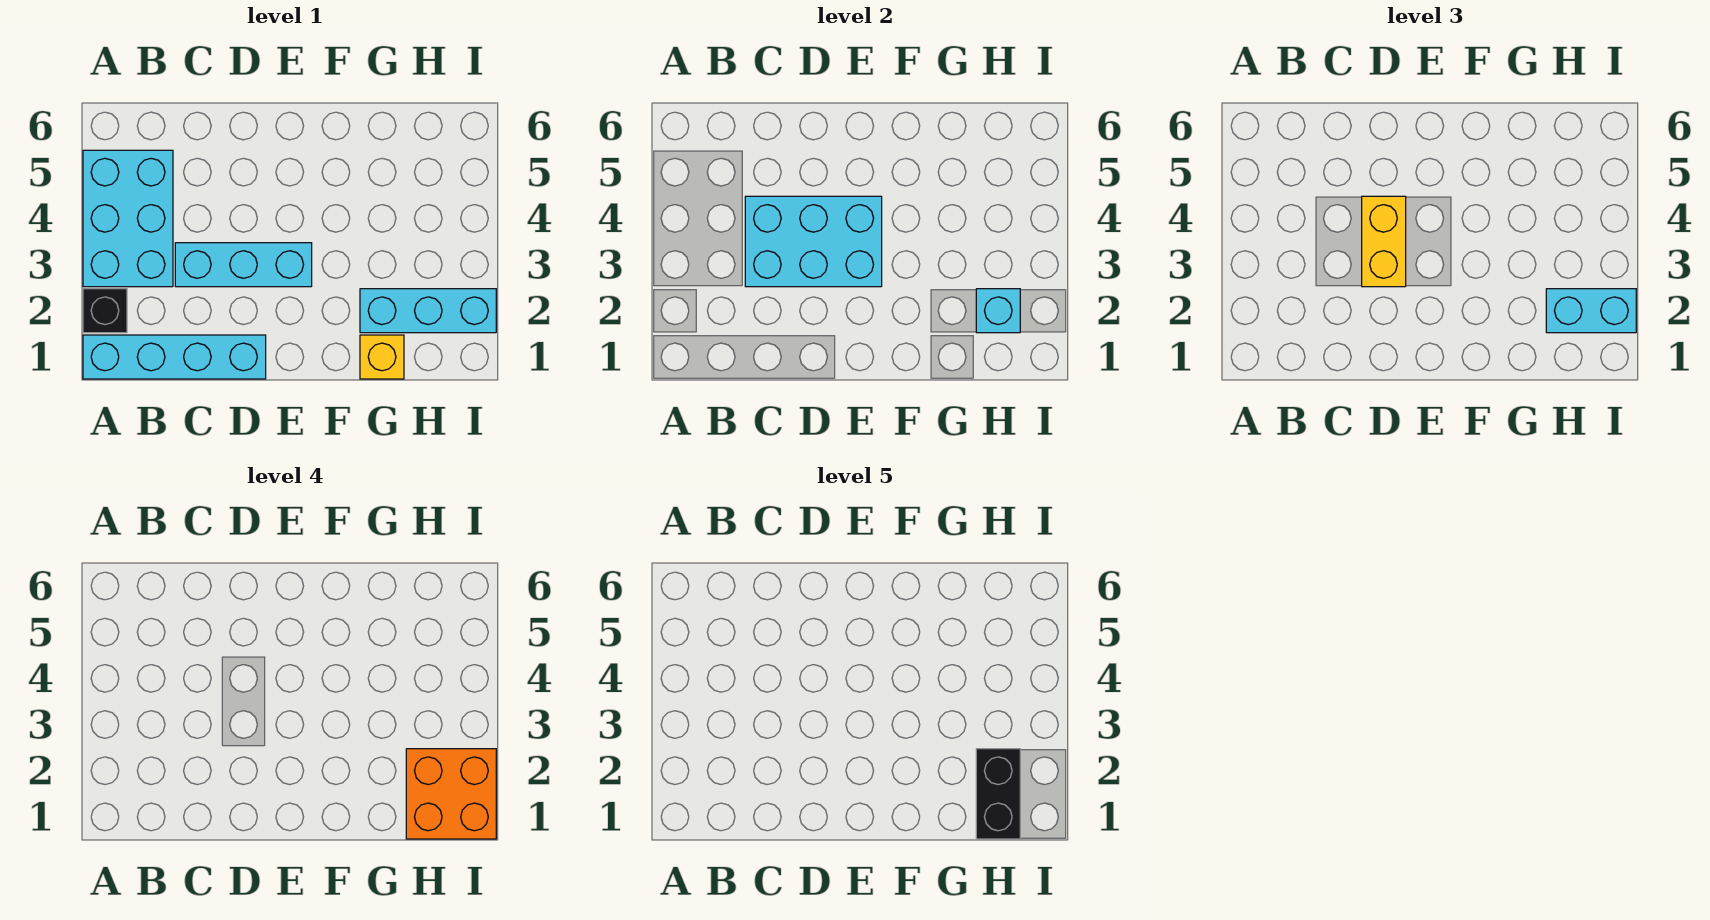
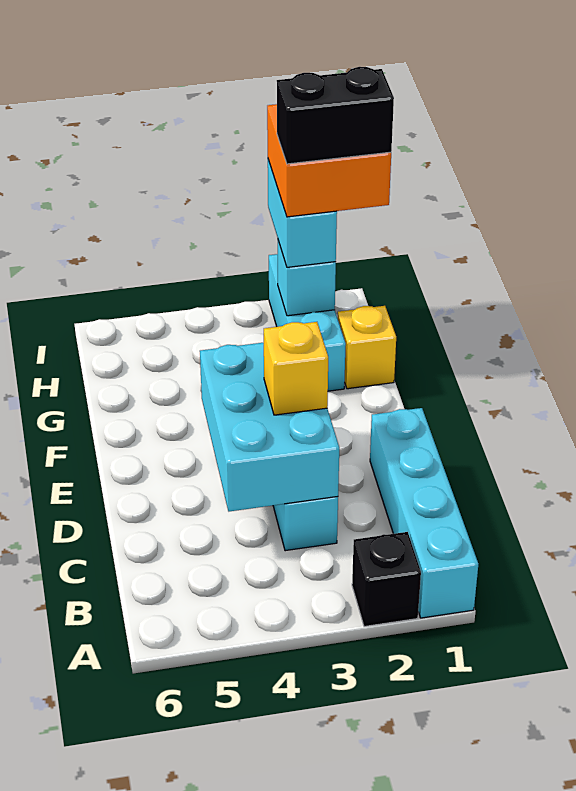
cyan 2x3 brick [83,150,173,287] -> none
yellow 1x2 brick [1362,196,1406,287] -> yellow 1x1 brick [264,322,328,415]

